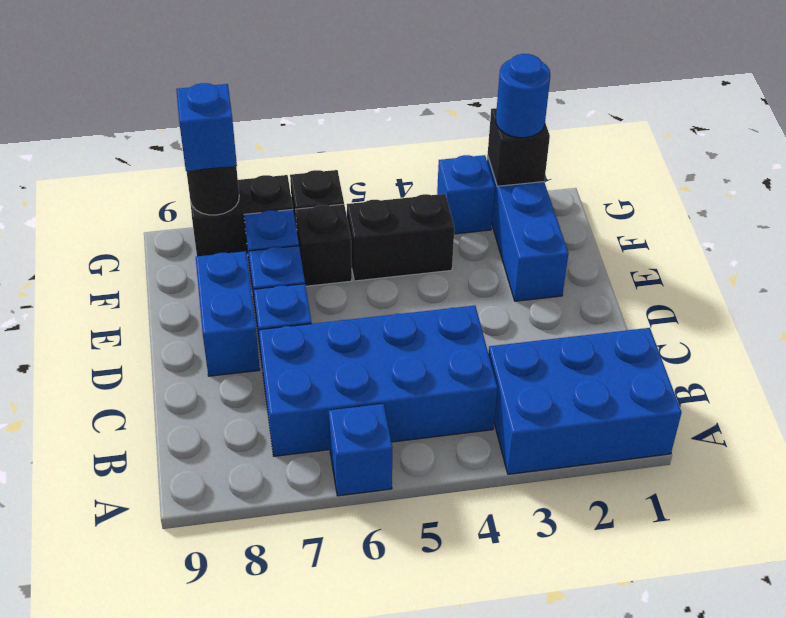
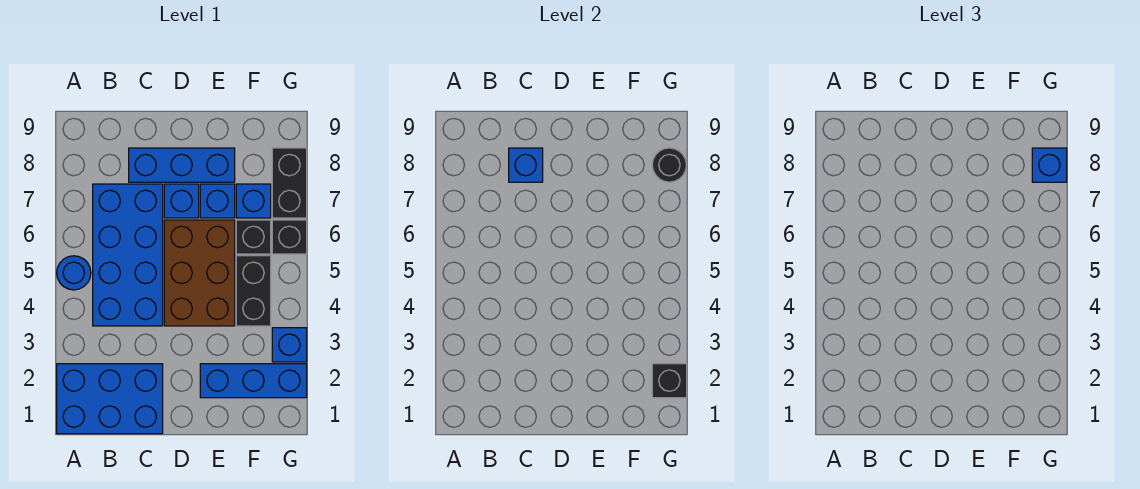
blue 2x3 brick [488,328,682,474] -> blue 2x3 brick turned to [57,364,163,434]
blue 1x1 brick [329,404,392,496] -> blue 1x1 brick moved to [509,148,543,182]
none -> brown 2x3 brick [164,220,235,326]
blue 1x2 brick [196,251,260,376] -> blue 1x3 brick [129,148,235,182]
blue 1x1 round brick [496,54,550,138] -> blue 1x1 round brick moved to [57,256,91,290]

